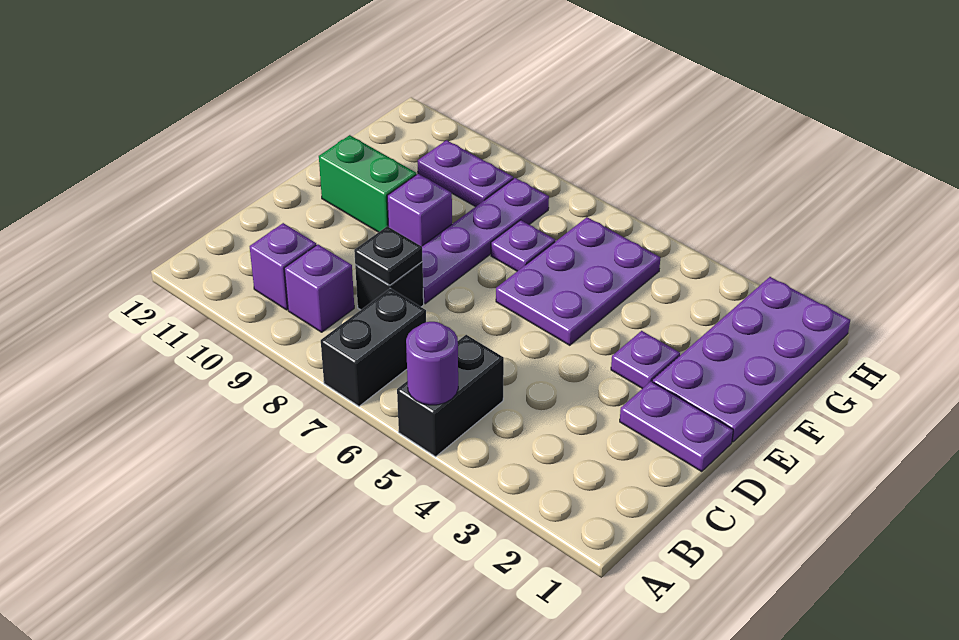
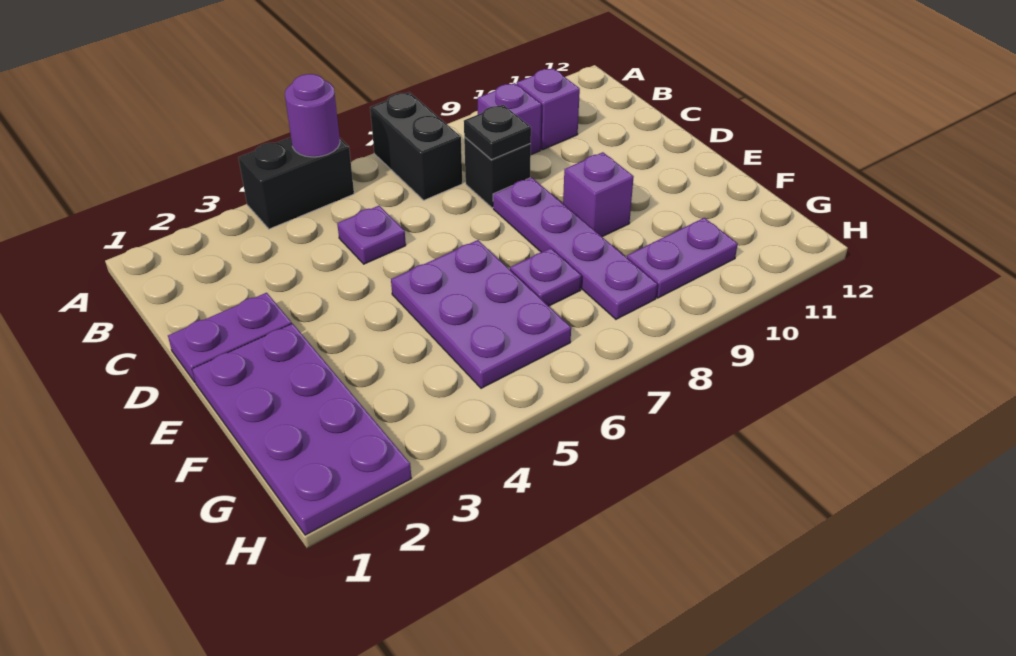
black 1x2 brick [397,335,504,457] -> black 1x2 brick turned to [238,137,354,229]
purple 1x1 plate [611,331,680,389] -> purple 1x1 plate moved to [337,206,406,264]
green 1x2 brick [319,135,416,232] -> none

